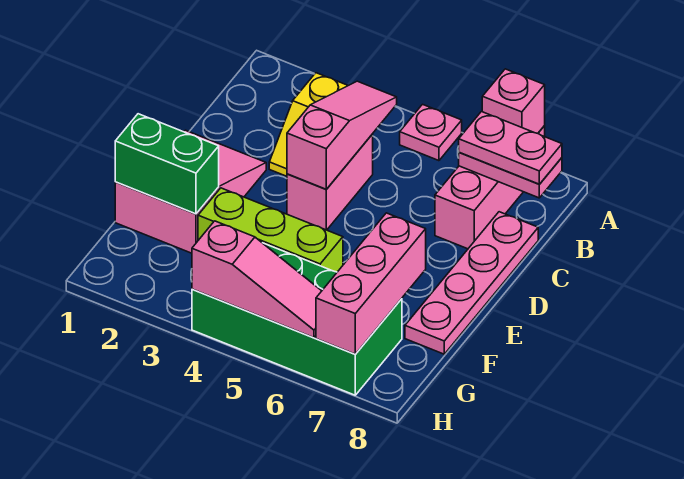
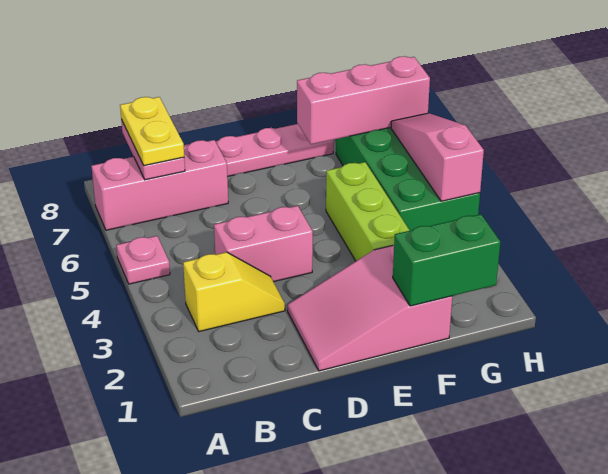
pink 1x1 brick [482,69,545,133] -> none
pink 1x3 slope [287,81,397,189] -> none
pink 1x2 plate [459,112,562,184] -> yellow 1x2 plate [120,97,184,166]
green 1x2 brick [115,114,219,214] -> green 1x2 brick turned to [393,214,500,306]

